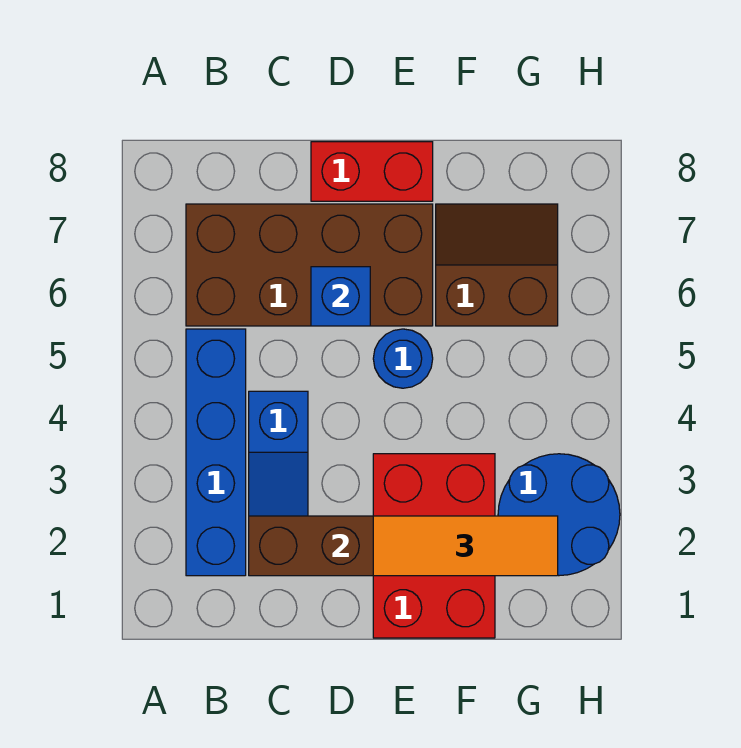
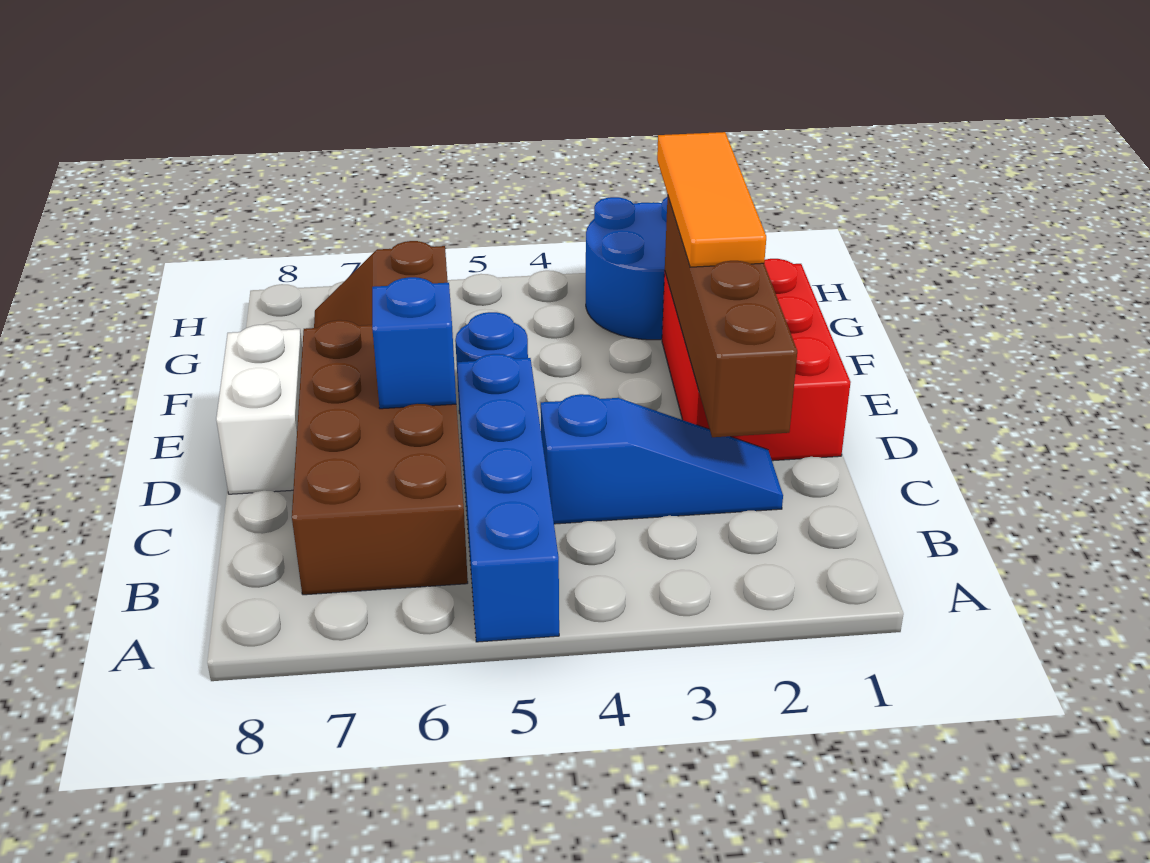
blue 1x4 brick [186,329,246,576] -> blue 1x4 brick turned to [457,354,559,642]
red 1x2 brick [311,142,433,201] -> white 1x2 brick [216,325,302,494]
red 2x3 brick [373,454,495,638] -> red 2x3 brick turned to [662,259,851,461]

